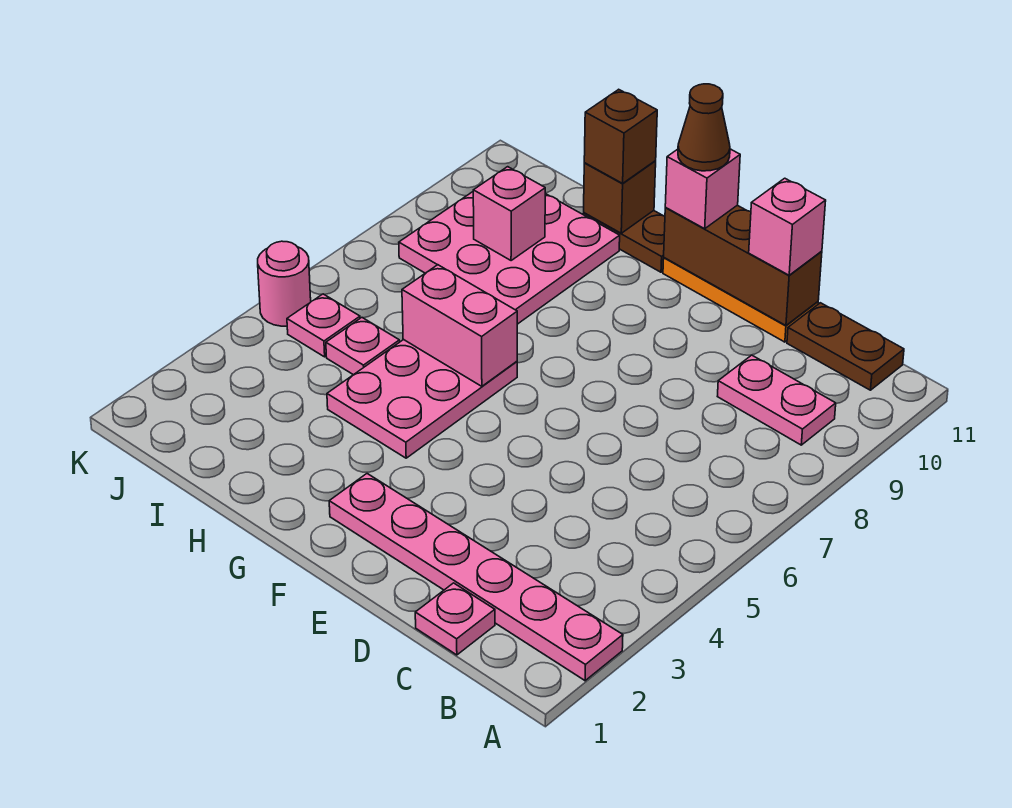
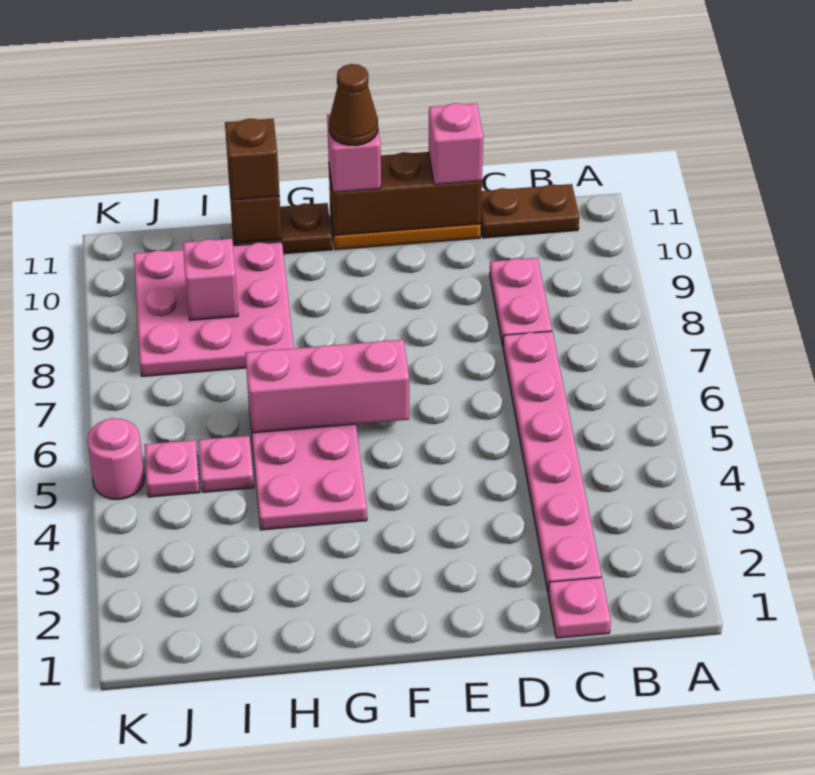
pink 1x6 plate [329,474,623,681] -> pink 1x6 plate turned to [503,331,602,592]
pink 1x2 plate [717,355,836,445] -> pink 1x2 plate turned to [490,258,552,346]
pink 1x2 brick [402,265,517,386] -> pink 1x3 brick [245,340,409,433]

